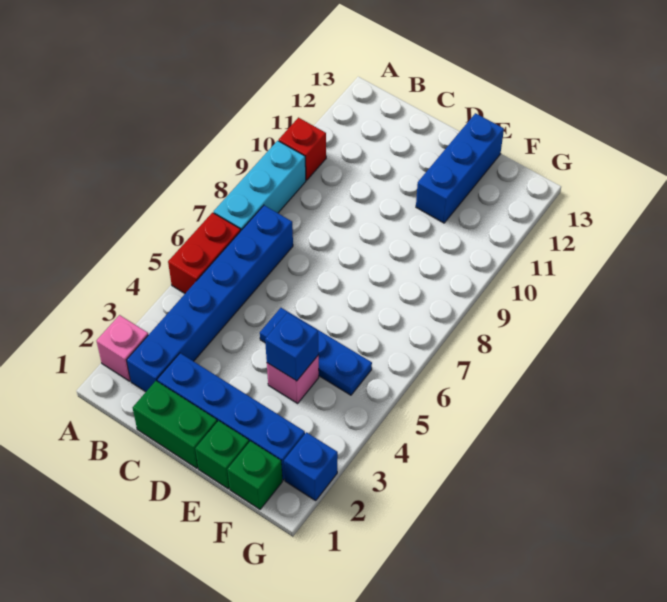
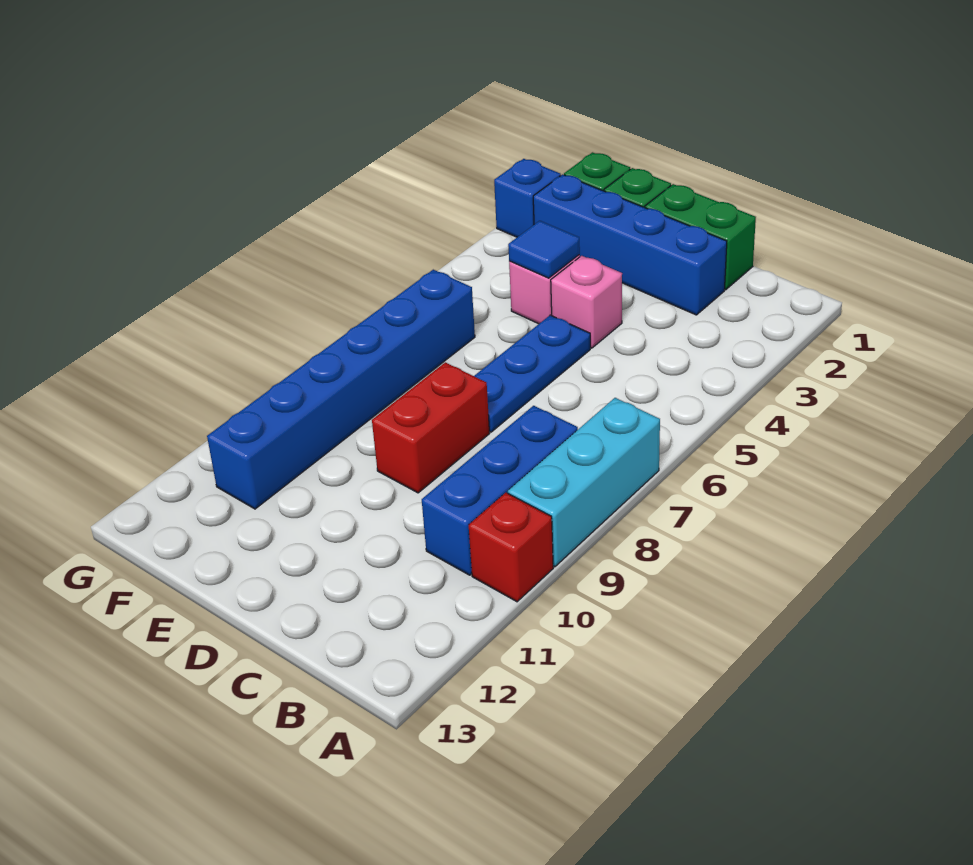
pink 1x1 brick [96,315,148,381] -> pink 1x1 brick moved to [551,256,622,348]
red 1x2 brick [168,213,241,293] -> red 1x2 brick moved to [372,362,490,493]
blue 1x6 brick [127,205,293,392] -> blue 1x6 brick moved to [207,270,475,509]
blue 1x3 plate [260,308,372,395] -> blue 1x3 plate turned to [474,315,590,432]
blue 1x1 brick [265,312,318,381] -> blue 1x1 tile [508,221,580,278]
blue 1x3 brick [416,113,504,223] -> blue 1x3 brick moved to [422,406,578,575]

